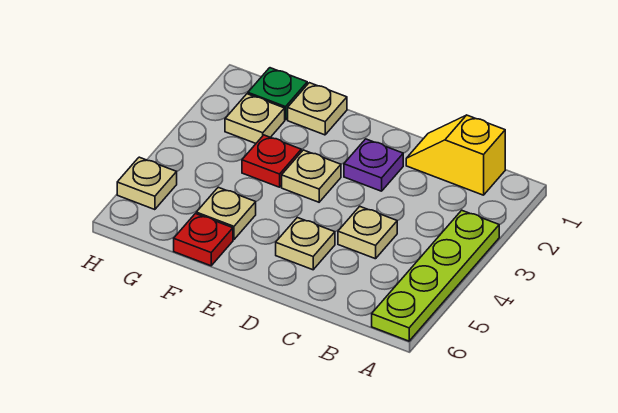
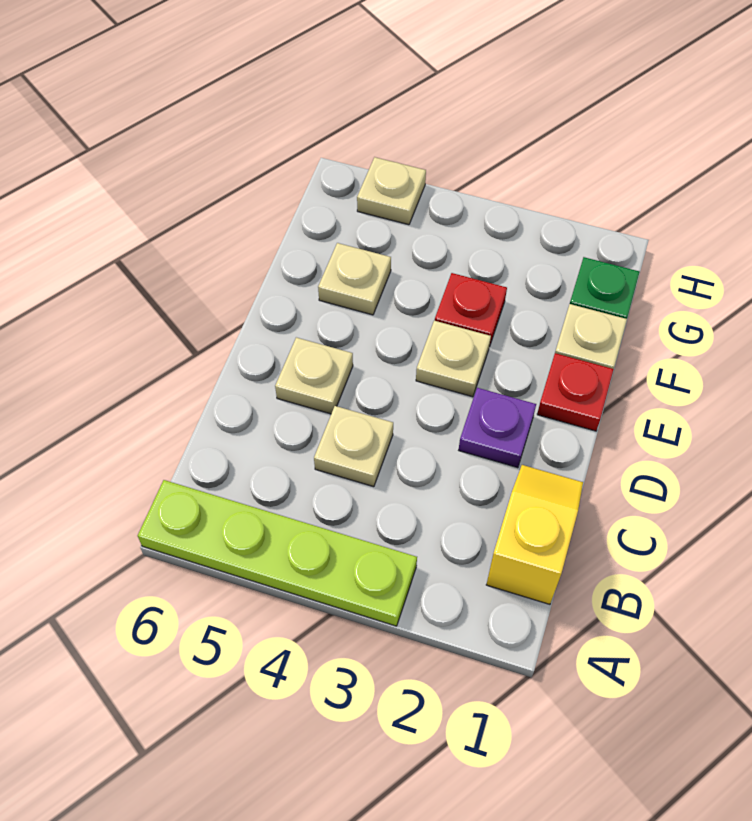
red 1x1 plate [174,214,233,266] -> red 1x1 plate moved to [537,353,614,431]
tan 1x1 plate [225,94,285,143] -> none

